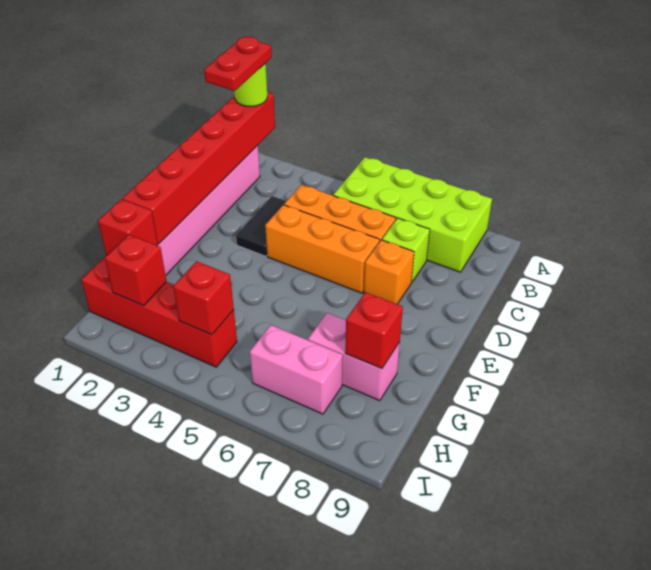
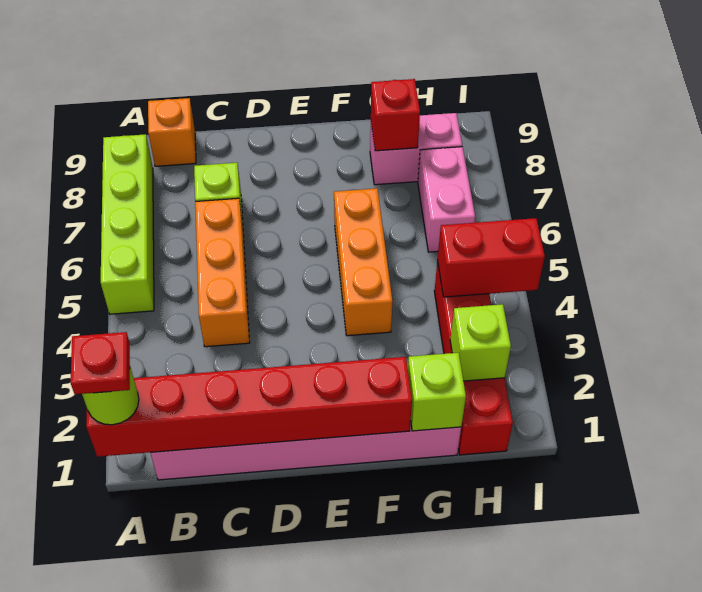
red 1x2 plate [204,37,272,91] -> red 1x1 plate [71,332,130,394]
lime 2x4 brick [333,157,492,272] -> lime 1x4 brick [101,134,154,314]
black 1x2 tile [236,196,286,256] -> none
orange 1x3 brick [265,205,380,293] -> orange 1x3 brick moved to [334,188,393,336]
orange 1x1 brick [364,240,414,304] -> orange 1x1 brick moved to [148,98,196,166]
red 1x1 brick [98,199,158,255] -> lime 1x1 brick [408,353,466,431]
pink 1x2 brick [308,313,400,401] -> pink 1x2 brick turned to [370,113,462,185]
red 1x1 brick [105,235,167,306] -> lime 1x1 brick [450,304,511,381]
red 1x1 brick [173,261,234,335] -> red 1x2 brick [437,218,545,297]

